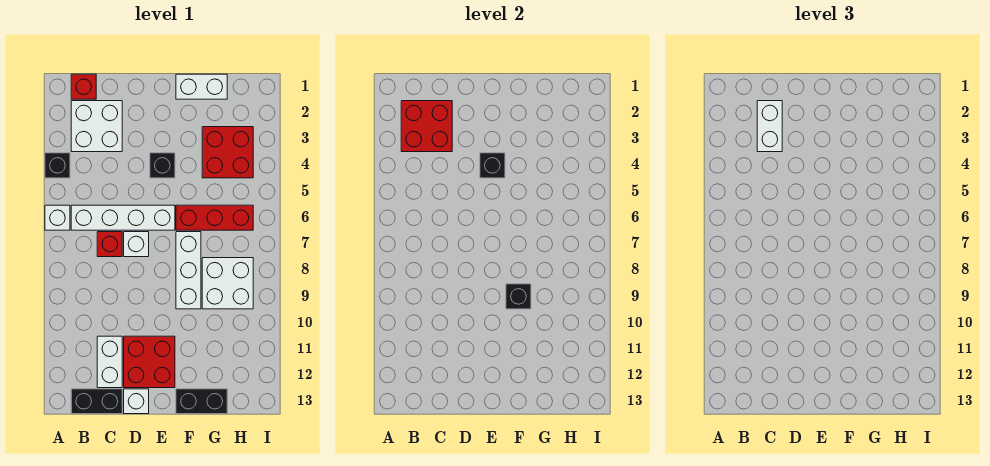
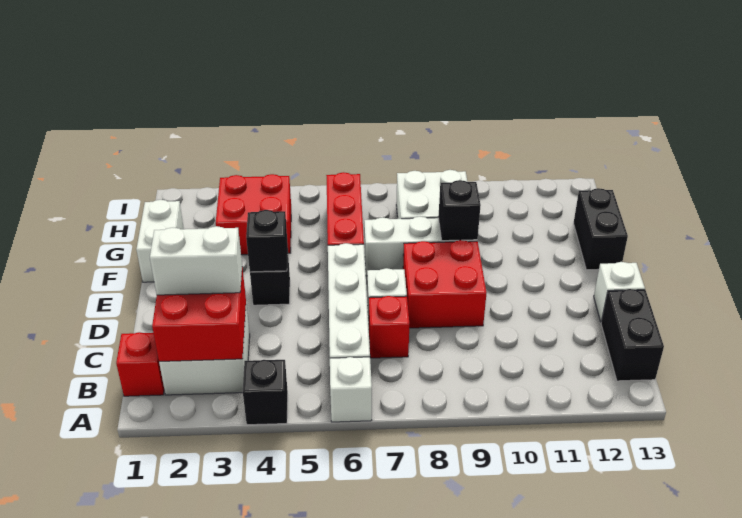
white 1x2 brick [97,336,122,388] -> none
red 2x2 brick [124,336,175,388] -> red 2x2 brick moved to [403,240,486,328]

